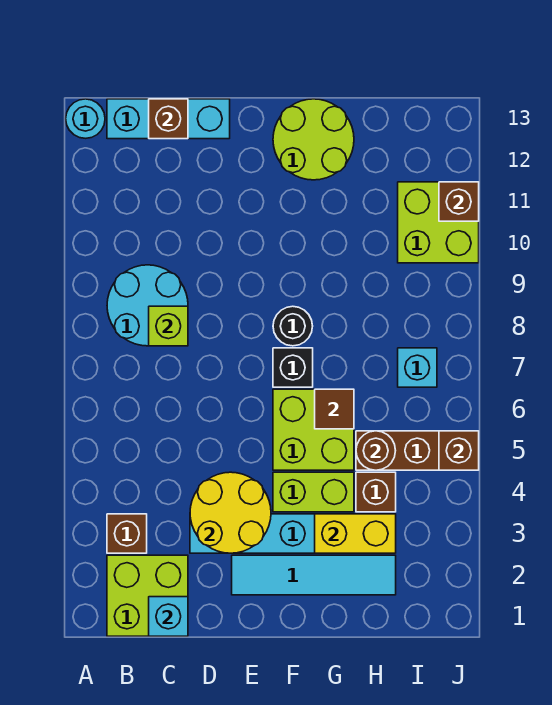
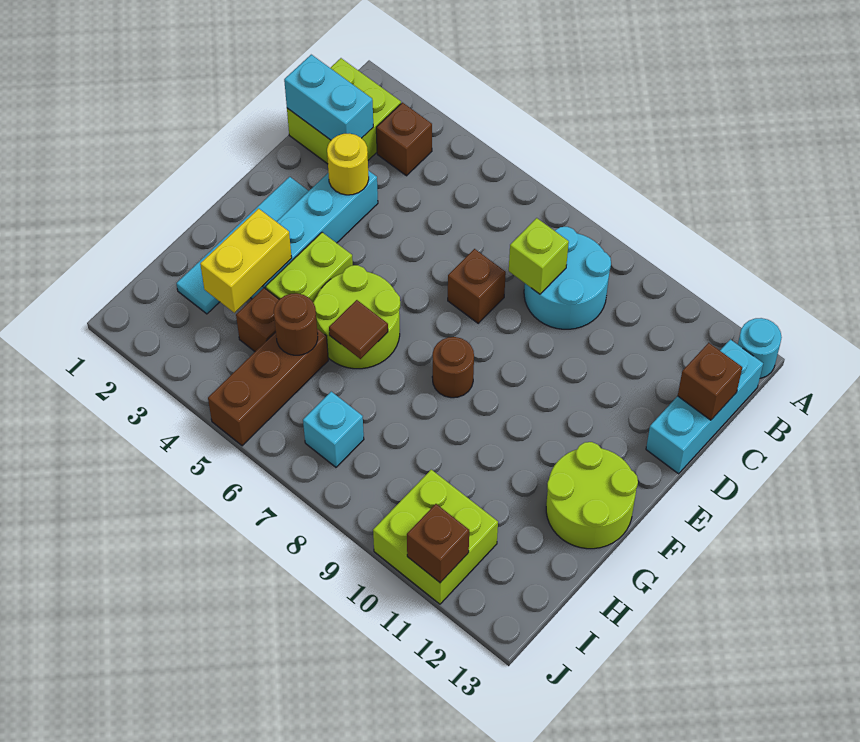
cyan 1x1 brick [149,597,188,636] -> cyan 1x2 brick [284,55,373,140]
yellow 2x2 round brick [190,472,271,553] -> yellow 1x1 round brick [327,134,369,195]
lime 2x2 brick [273,389,354,470] -> lime 2x2 round brick [313,265,400,369]
black 1x1 brick [273,348,313,387] -> none
black 1x1 round brick [273,306,313,346] -> brown 1x1 round brick [432,337,474,398]
brown 1x1 brick [439,431,479,470] -> brown 1x1 brick moved to [448,249,506,323]

